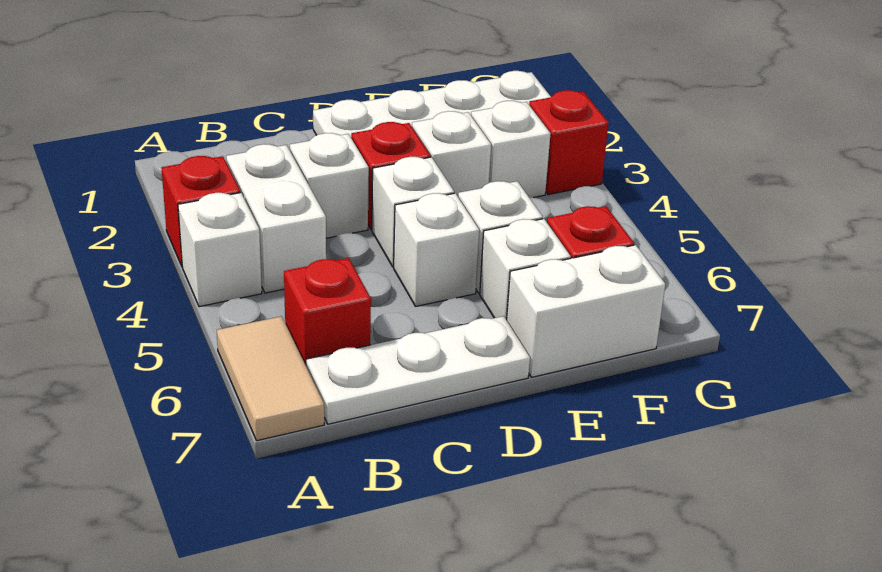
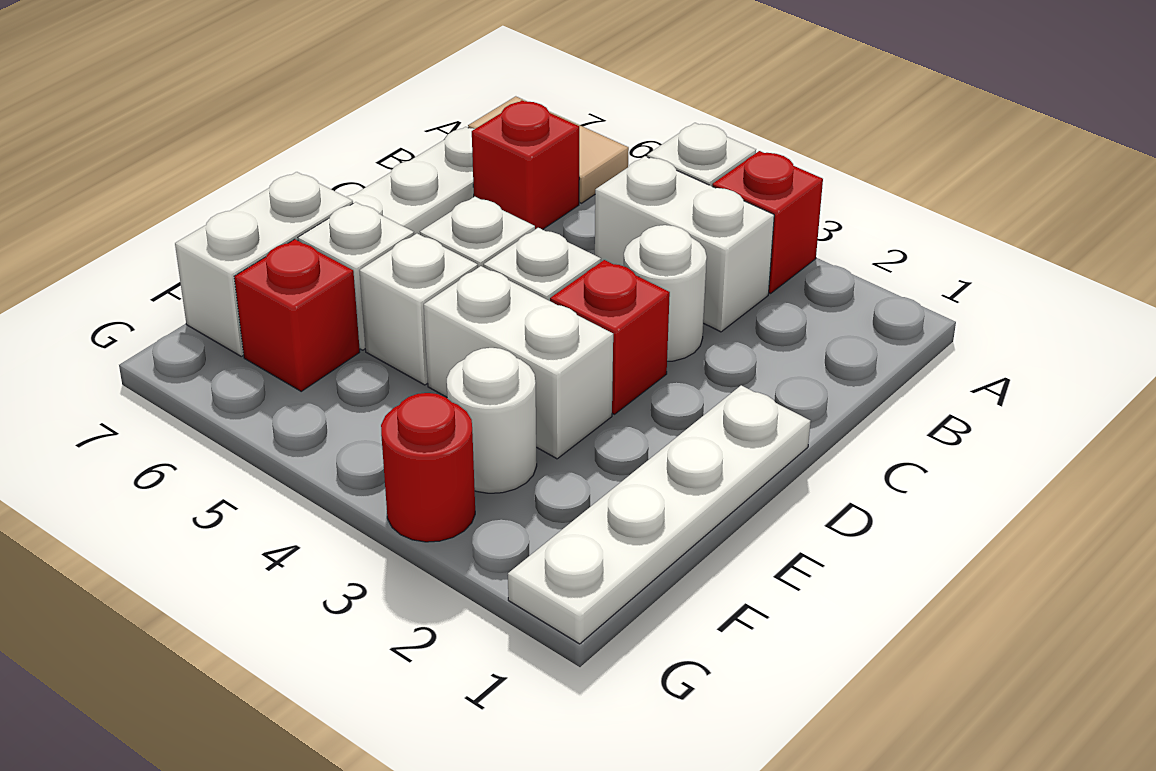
white 1x1 brick [290,133,369,238] -> white 1x1 round brick [624,225,707,361]
white 1x1 brick [412,111,491,196] -> white 1x2 brick [424,266,613,459]
white 1x1 brick [471,101,551,198] -> white 1x1 round brick [447,348,537,493]
red 1x1 brick [529,90,609,195] -> red 1x1 round brick [381,393,475,542]

